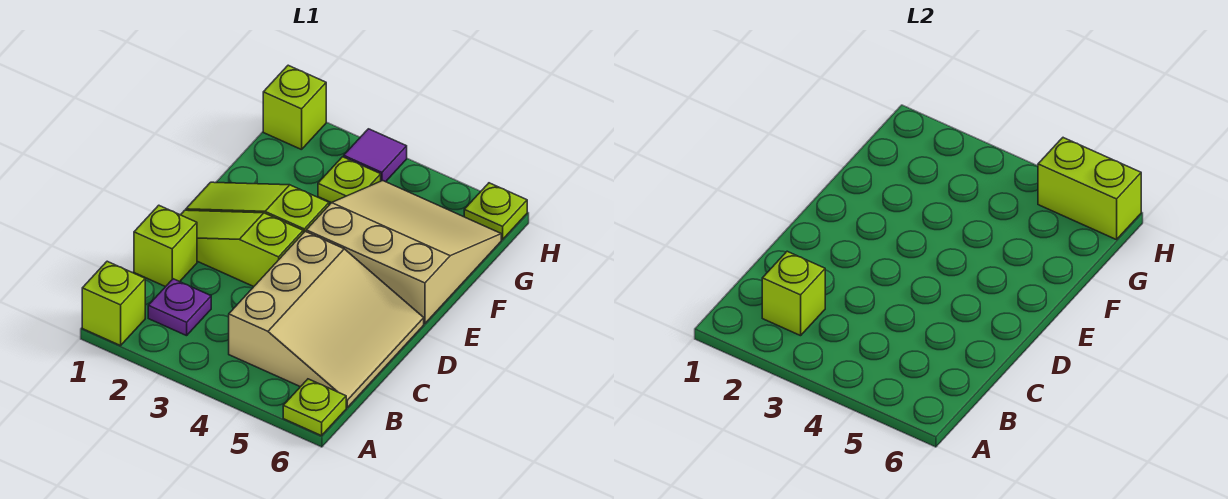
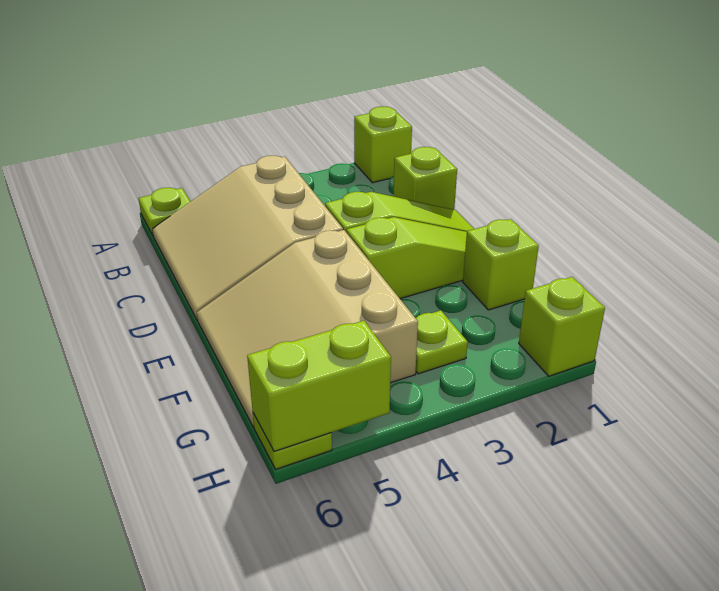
purple 1x1 plate [148,279,211,336] -> none
lime 1x1 brick [762,251,825,336] -> lime 1x1 brick moved to [463,219,539,310]
tan 3x3 slope [306,181,501,324] -> tan 3x3 slope turned to [197,230,418,427]
purple 1x1 tile [344,129,407,182] -> none

